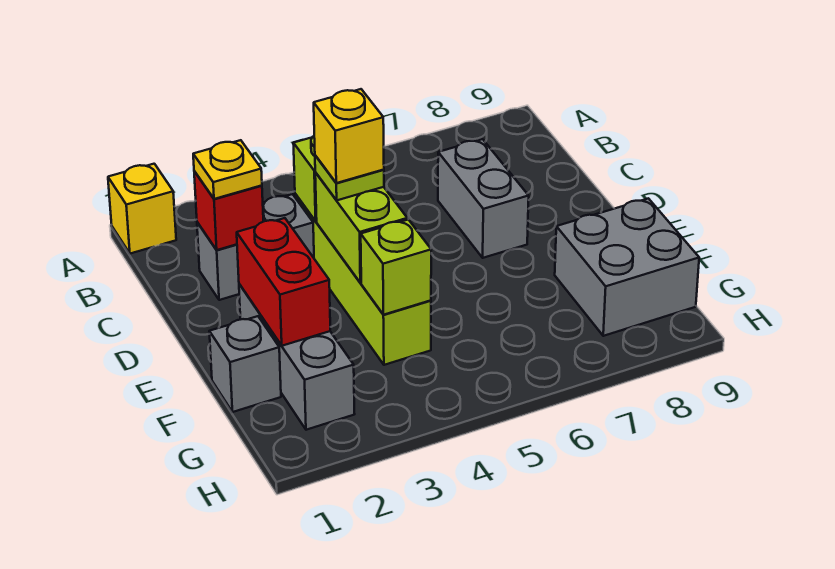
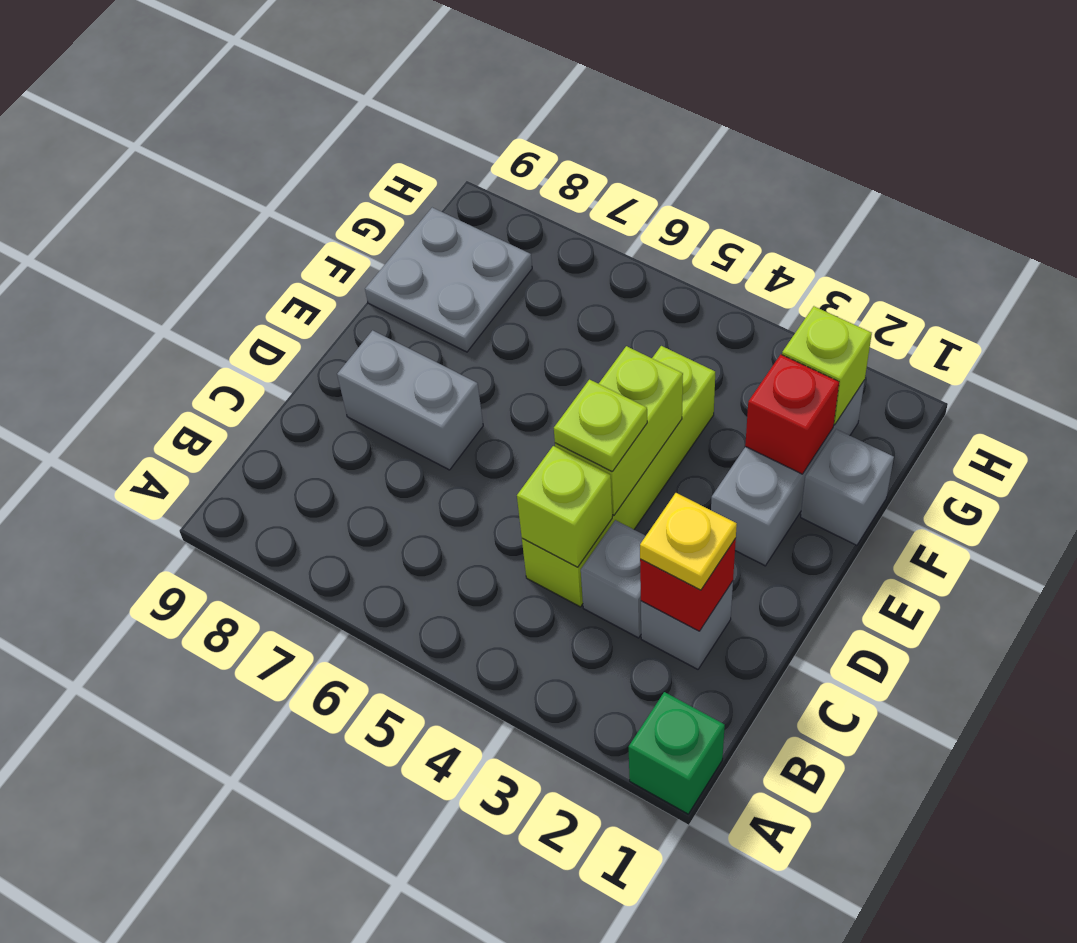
yellow 1x1 brick [108,164,176,254] -> green 1x1 brick [629,692,725,814]
grey 1x2 brick [438,139,529,258] -> grey 1x2 brick turned to [337,330,483,470]
yellow 1x1 brick [314,89,384,183] -> none
red 1x2 brick [237,218,330,346] -> red 1x1 brick [745,355,839,474]
lime 1x1 brick [361,219,431,315] -> lime 1x1 brick moved to [782,306,872,425]
grey 2x2 brick [555,198,699,336] -> grey 2x2 plate [365,208,532,352]

